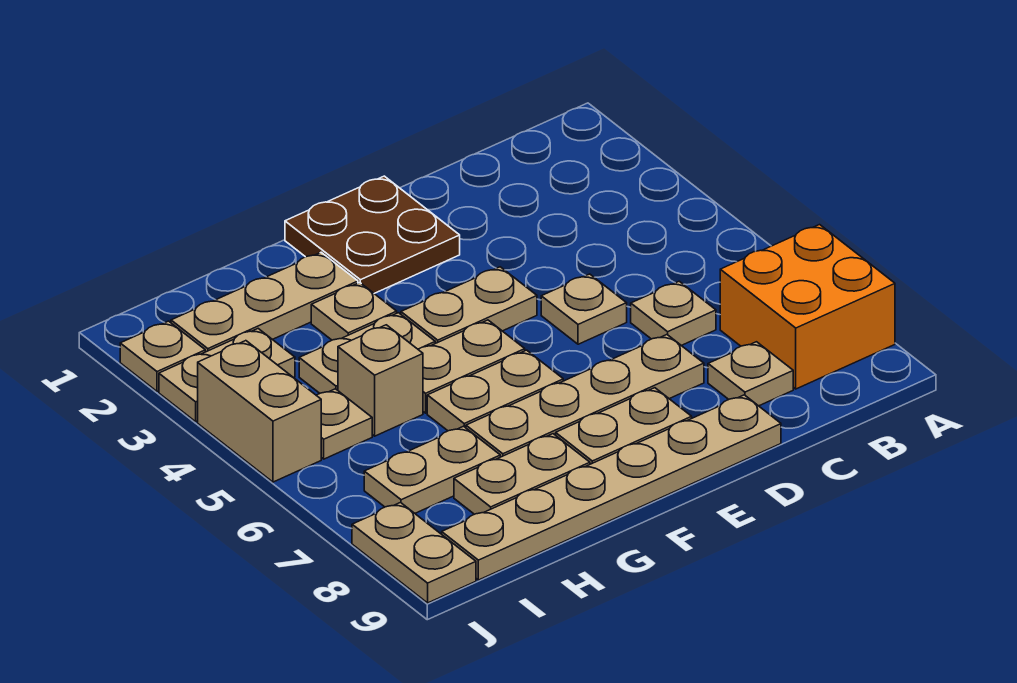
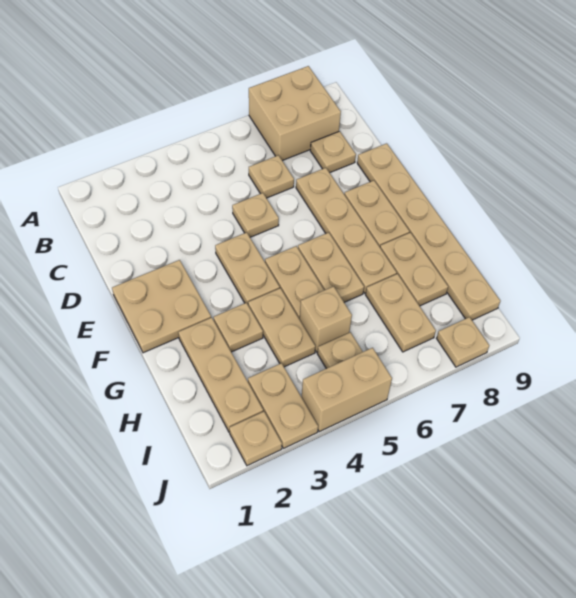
orange 2x2 brick [720,225,895,389] -> tan 2x2 brick [249,66,341,161]
brown 2x2 plate [285,176,460,293] -> tan 2x2 plate [112,260,211,353]
tan 1x2 plate [352,503,476,603] -> tan 1x1 plate [437,317,489,367]

